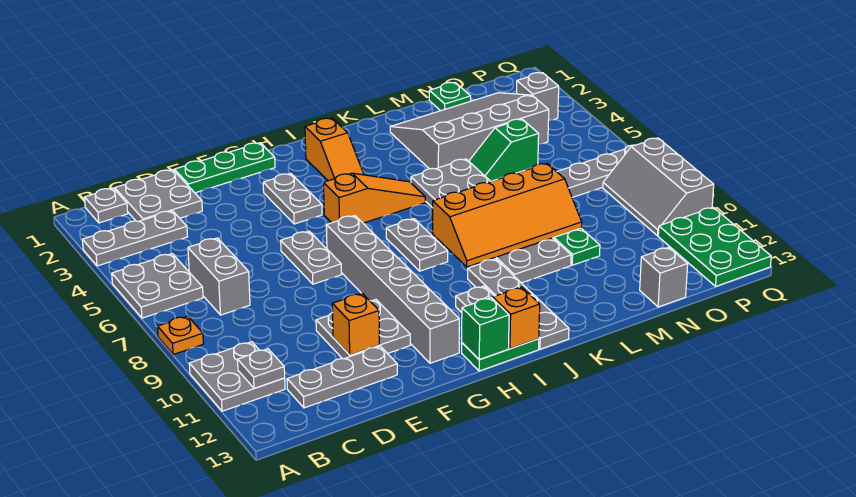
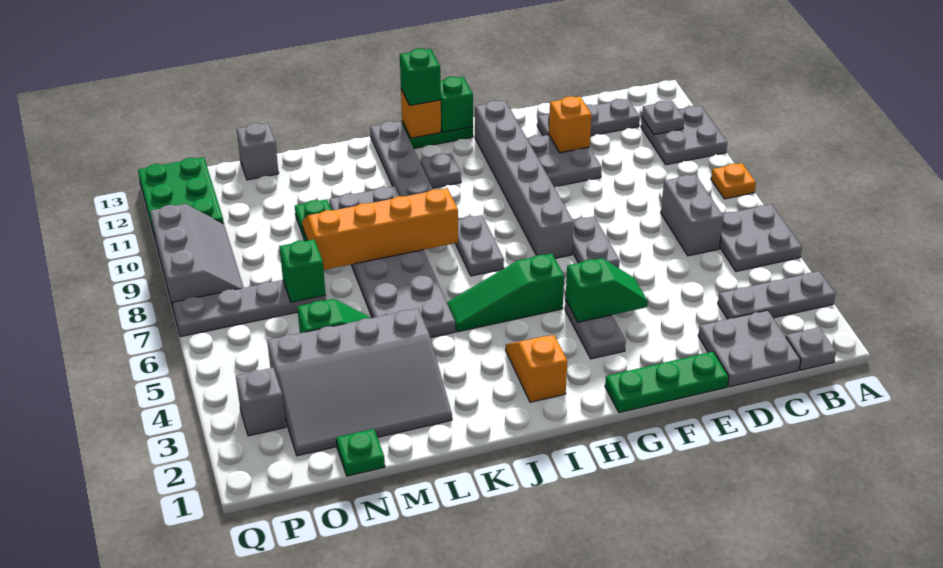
none -> green 1x2 slope [566,258,648,322]
orange 1x3 slope [324,173,425,223] -> green 1x3 slope [447,253,564,332]
none -> green 1x1 brick [400,48,441,105]
none -> green 1x1 brick [279,239,326,302]

